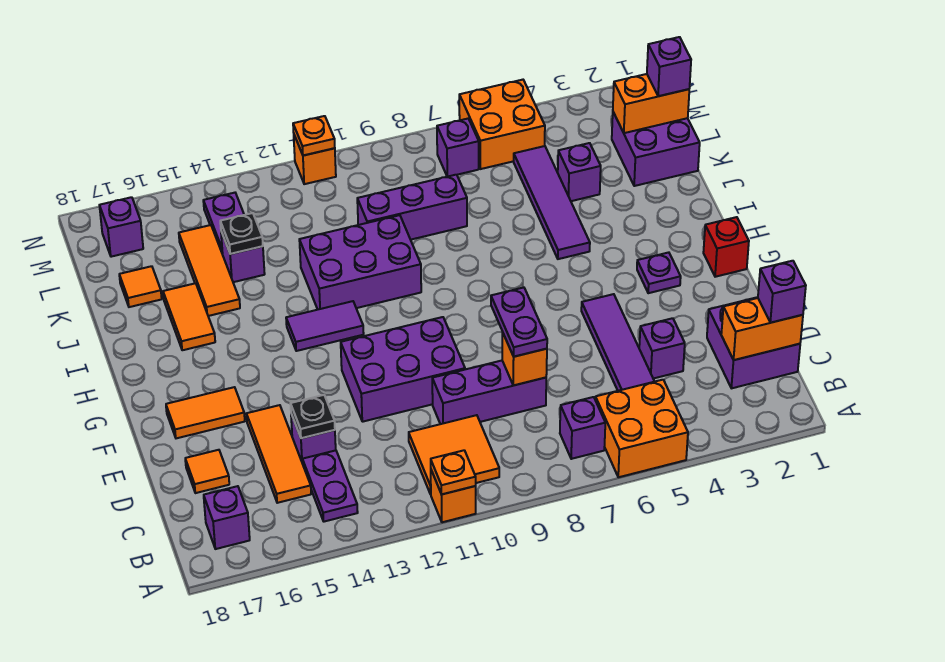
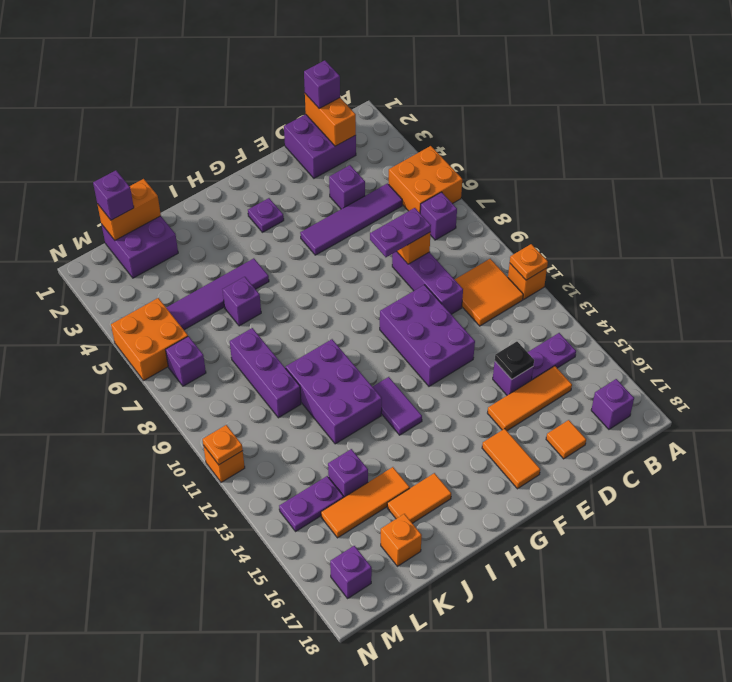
red 1x1 brick [703,217,749,277] -> none
purple 1x1 brick [558,143,601,201] -> purple 1x1 brick moved to [223,277,261,326]
black 1x1 plate [220,213,263,254] -> none
orange 1x1 tile [119,266,162,307] -> orange 1x1 brick [381,514,422,566]
orange 1x2 brick [613,74,689,133] -> orange 1x2 brick turned to [97,179,161,240]

